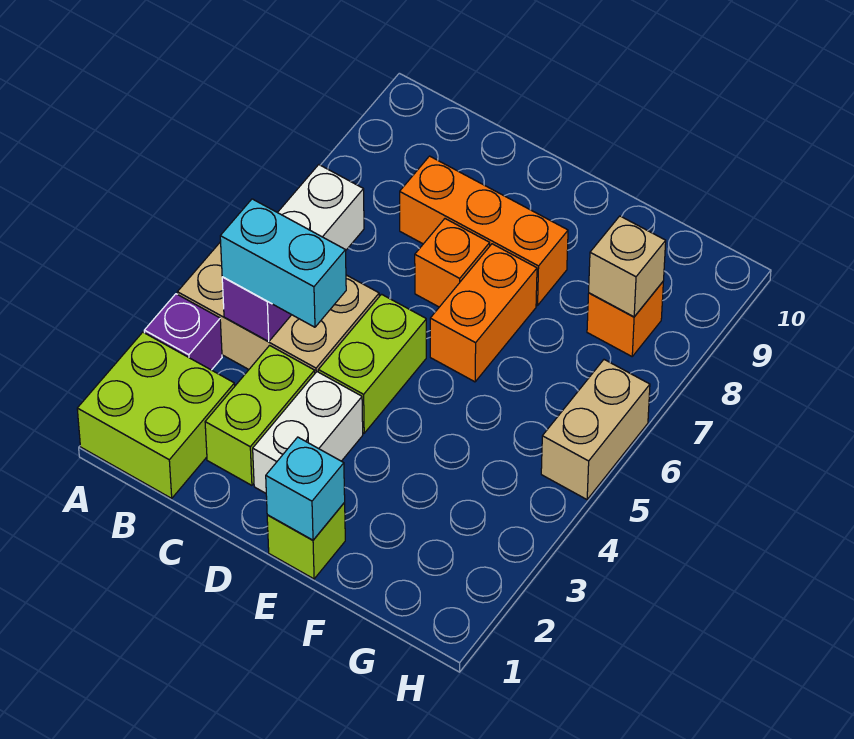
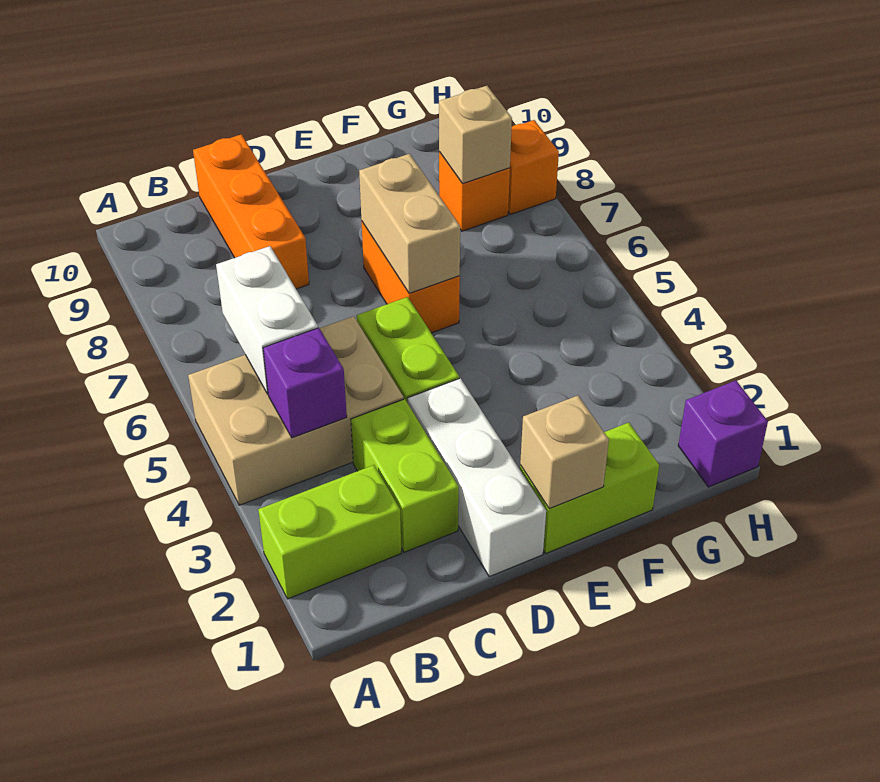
lime 2x2 brick [77,332,235,498] -> lime 1x2 brick [258,465,401,599]
purple 1x1 brick [144,294,222,370] -> purple 1x1 brick moved to [678,381,768,487]
cyan 1x2 brick [220,199,346,327] -> none
orange 1x3 brick [400,156,568,306] -> orange 1x3 brick turned to [193,134,309,289]
white 1x2 brick [253,372,363,493] -> white 1x3 brick [408,378,546,577]
orange 1x1 brick [415,219,490,307] -> orange 1x1 brick moved to [508,120,559,214]
lime 1x1 brick [267,503,345,579] -> lime 1x2 brick [520,423,659,553]
cyan 1x1 brick [266,437,345,540] -> tan 1x1 brick [520,396,609,509]
tan 1x2 brick [541,360,650,499] -> tan 1x2 brick moved to [359,154,460,293]

